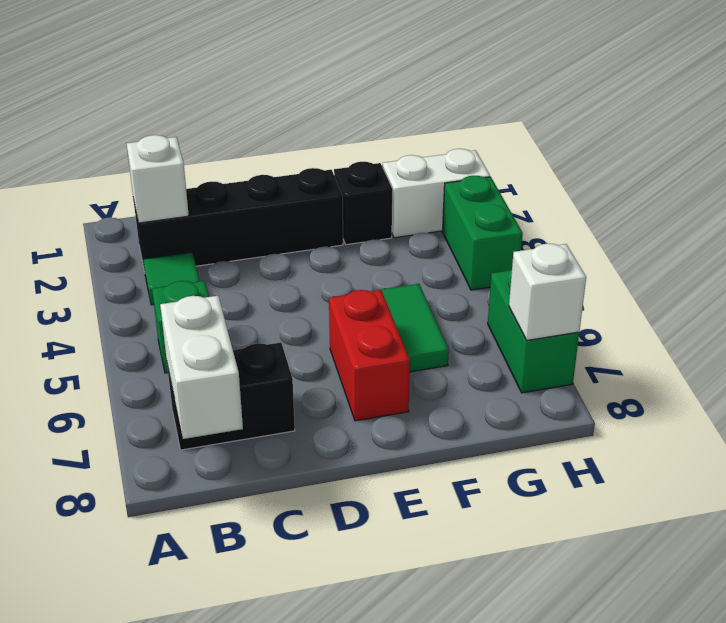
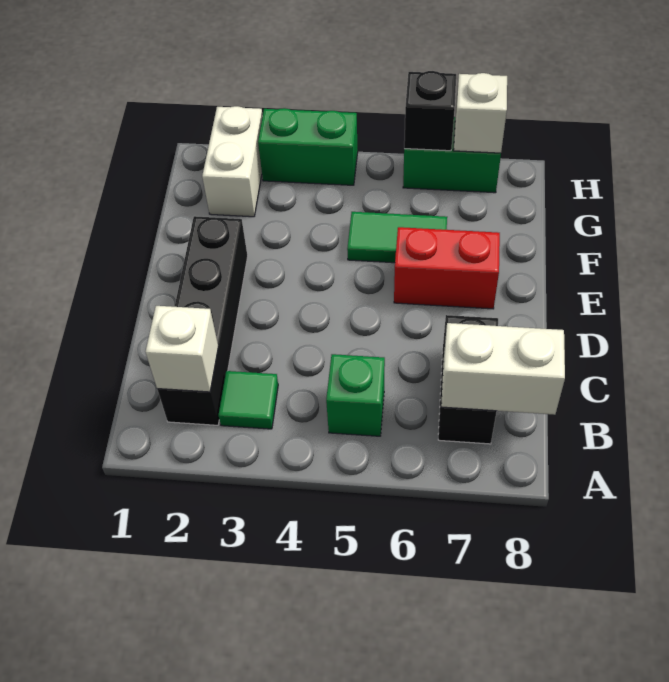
black 1x1 brick [334,162,392,245] -> black 1x1 brick moved to [404,71,456,151]

